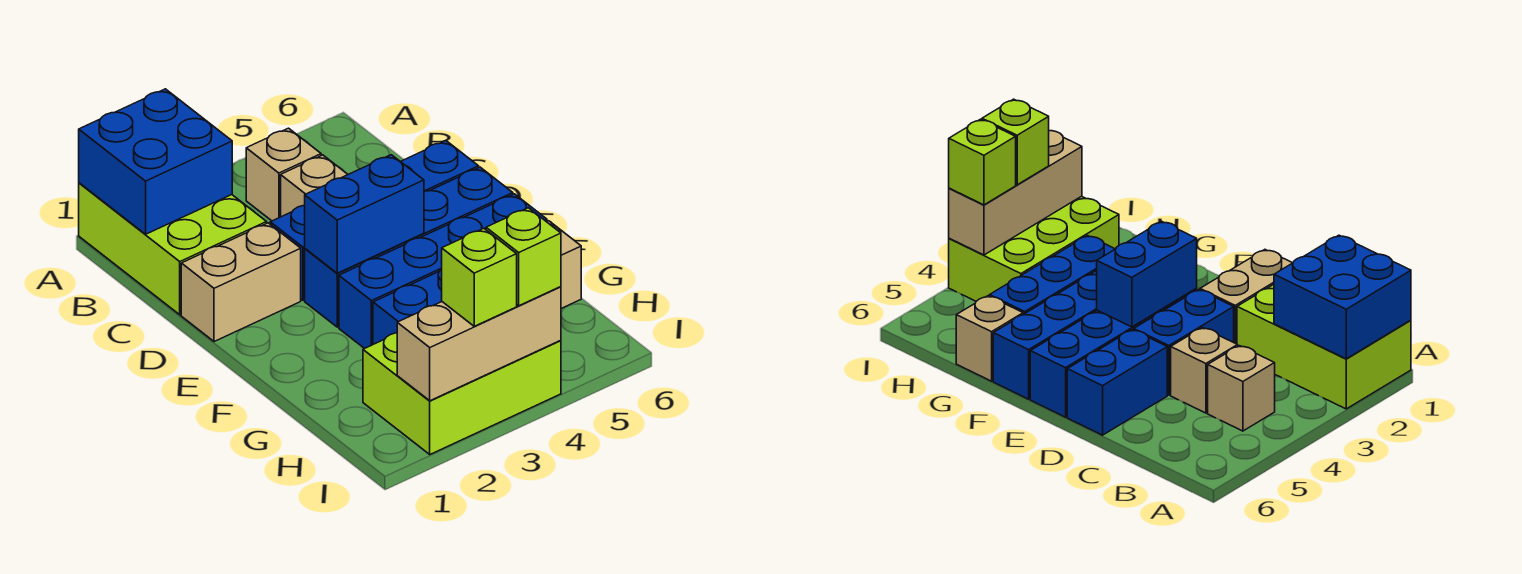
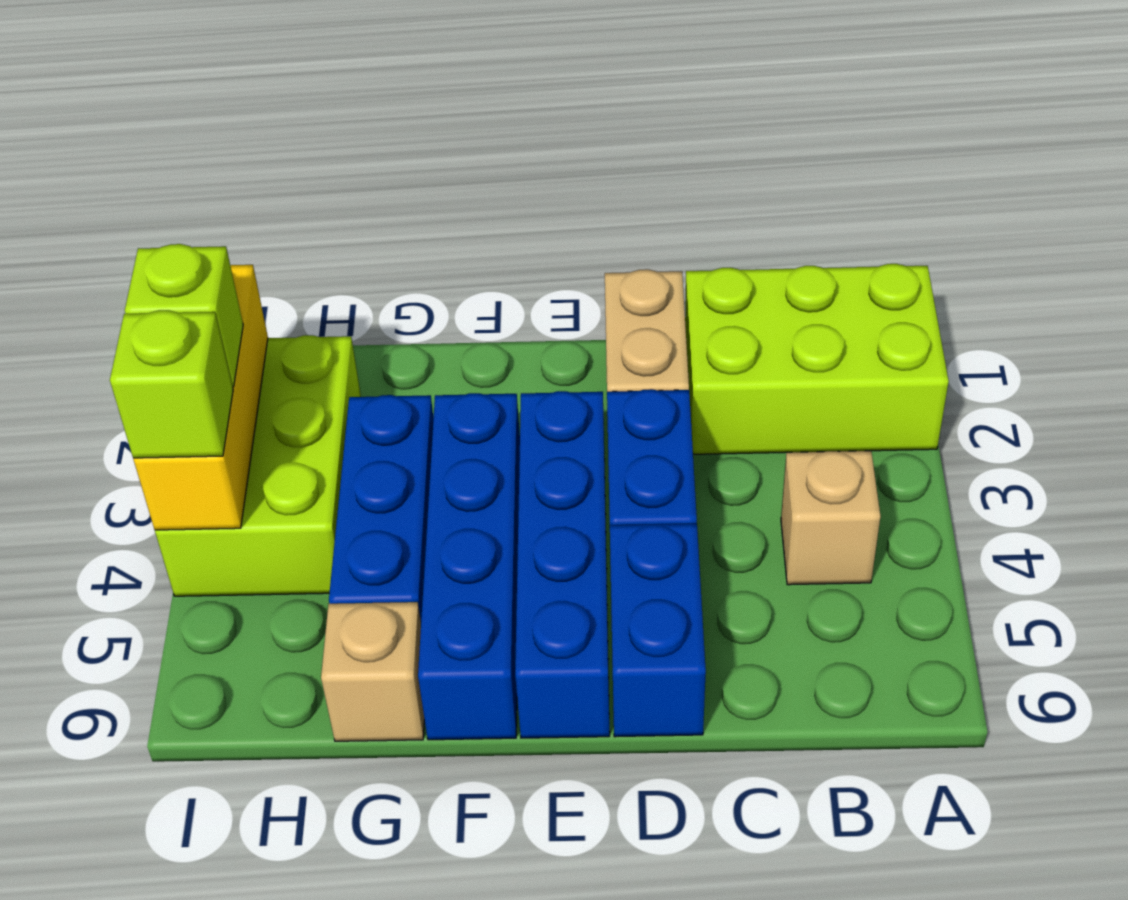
blue 2x2 brick [79,89,232,234] -> none
tan 1x1 brick [281,155,348,217] -> none
blue 1x2 brick [305,155,424,273] -> none
tan 1x3 brick [397,287,561,401] -> yellow 1x3 brick [133,265,268,530]

